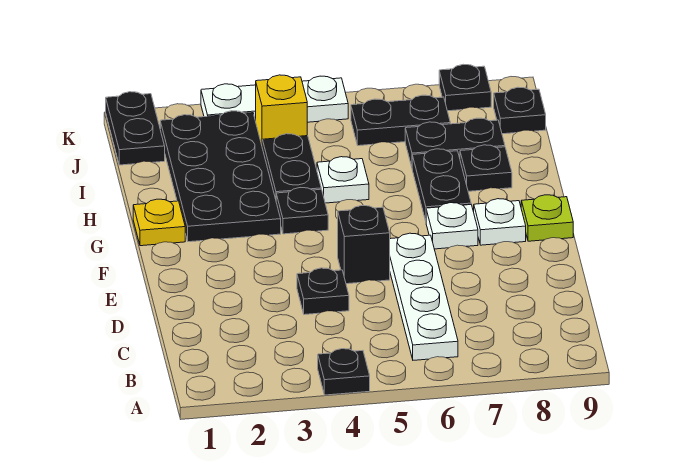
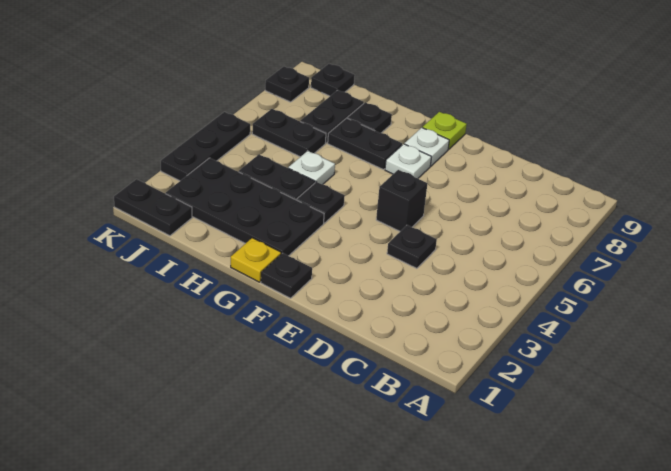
black 1x1 plate [318,349,370,395] -> black 1x1 plate moved to [261,253,312,298]
white 1x4 plate [390,233,458,360] -> none
yellow 1x1 brick [256,75,307,145] -> none
black 1x2 plate [351,95,450,146] -> black 1x2 plate turned to [252,109,326,157]
white 1x3 plate [201,76,348,122] -> black 1x3 plate [161,112,250,181]

